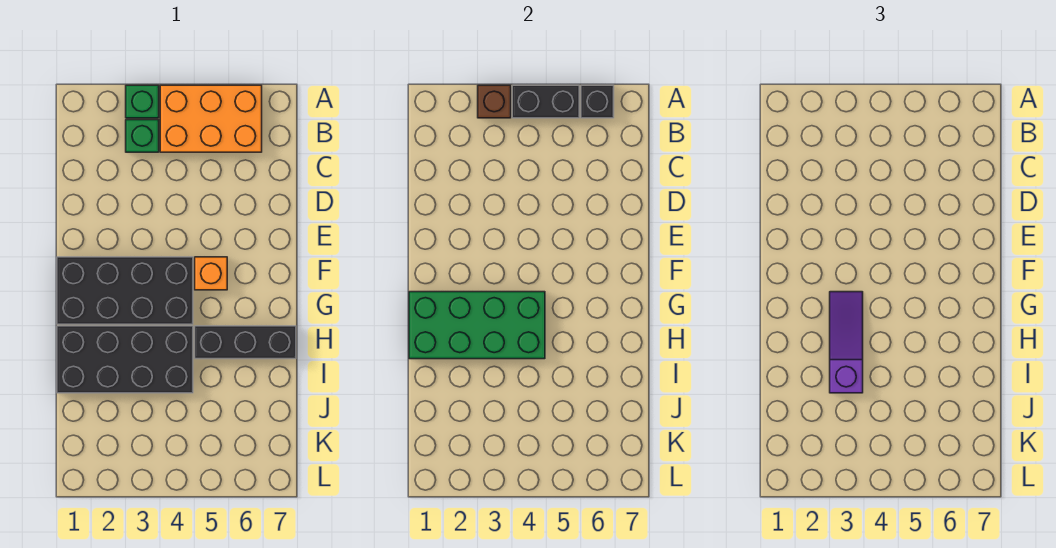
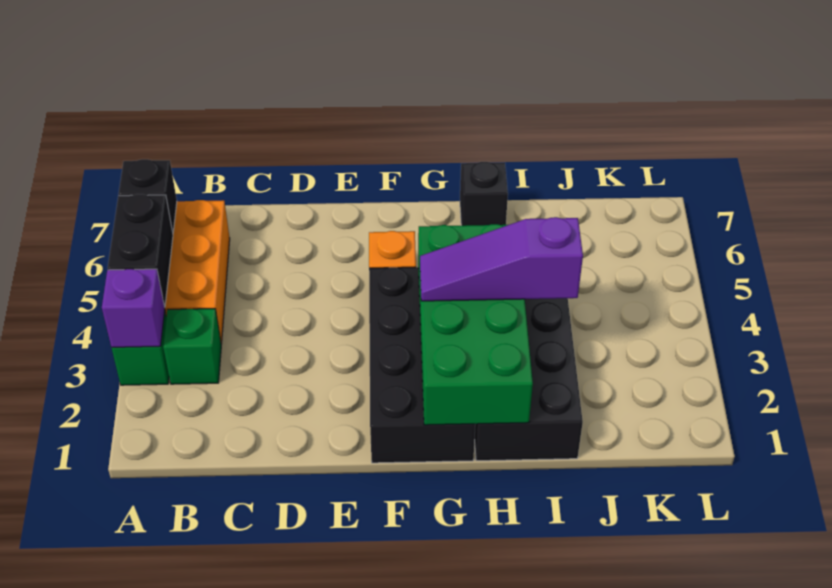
brown 1x1 brick [478,85,511,118] -> purple 1x1 brick [102,269,165,347]
black 1x3 brick [195,326,296,359] -> black 1x1 brick [460,162,508,226]

